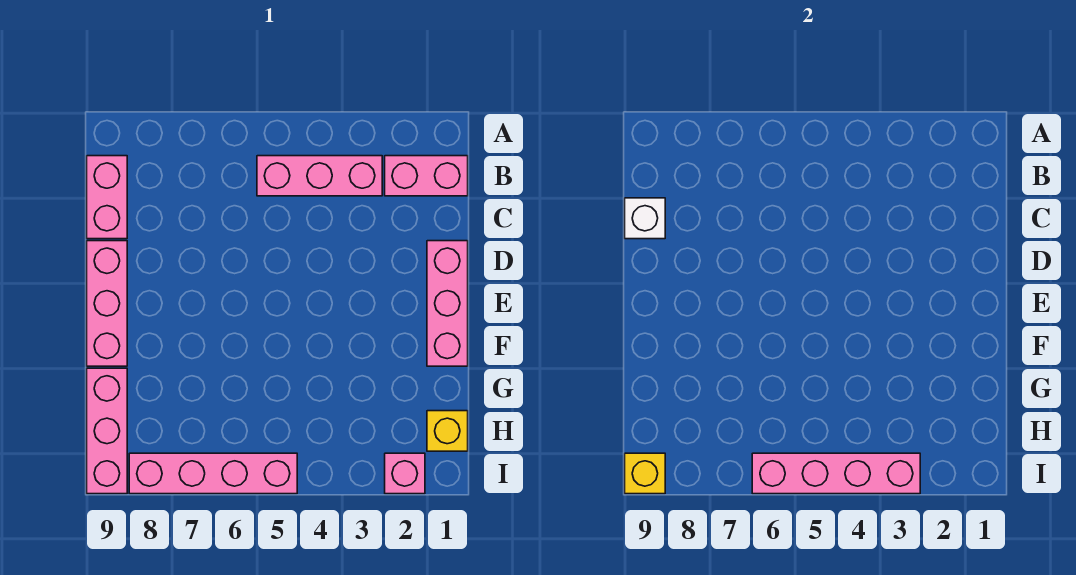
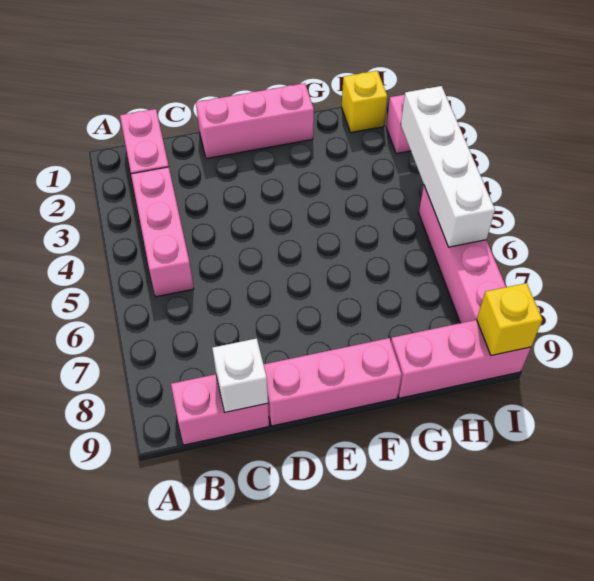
pink 1x4 brick [752,453,920,494] -> white 1x4 brick [401,86,495,247]

